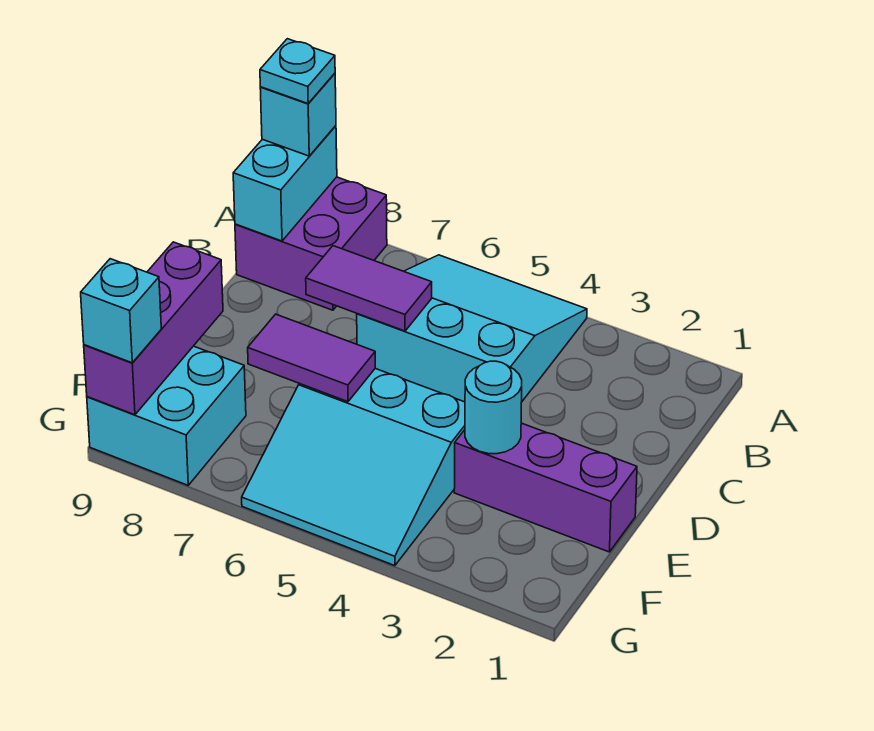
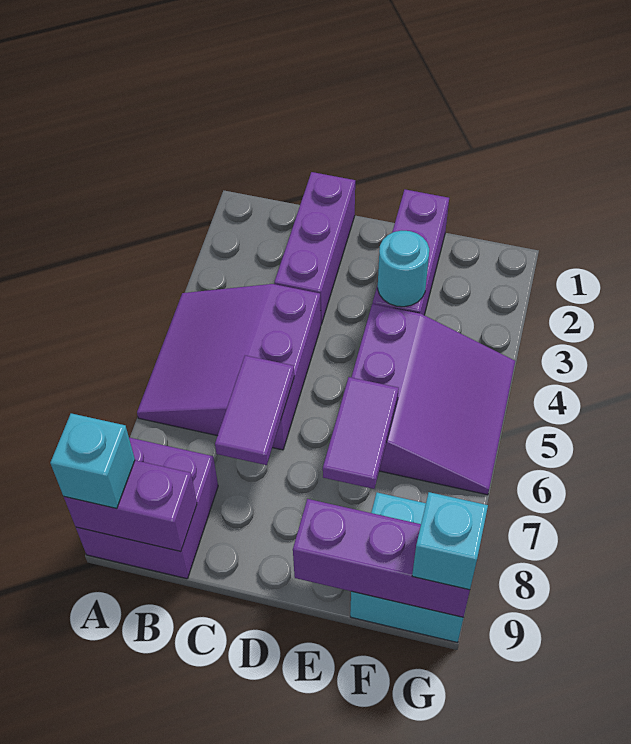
cyan 3x3 slope [357,255,587,402] -> purple 3x3 slope [137,284,321,450]
cyan 1x2 brick [233,126,337,241] -> purple 1x2 brick [64,460,197,552]
cyan 1x1 plate [260,39,335,104] -> none
none -> purple 1x3 brick [274,172,355,324]
cyan 3x3 slope [242,369,465,566] -> purple 3x3 slope [351,304,515,495]

